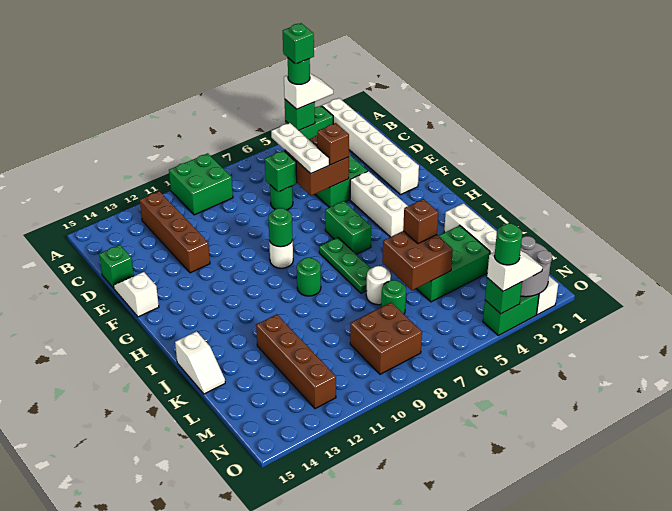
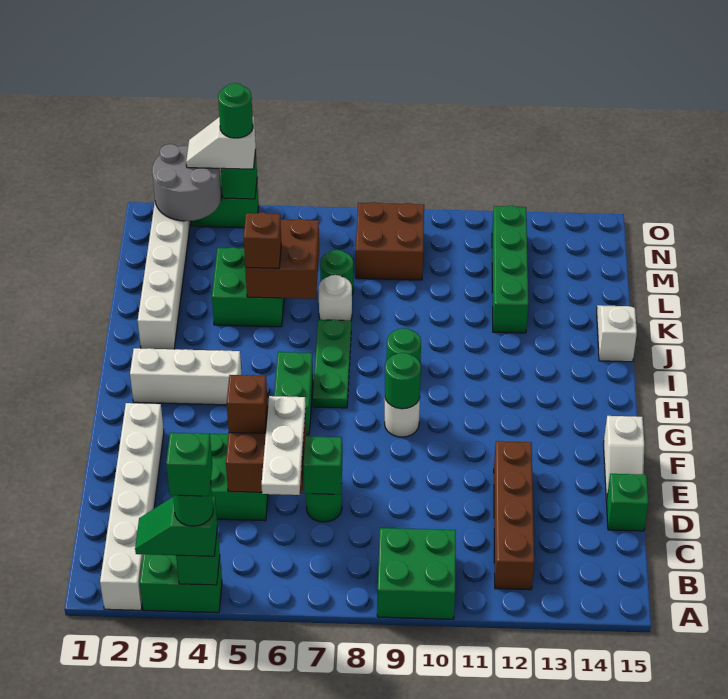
white 1x2 slope [284,74,333,109] -> green 1x2 slope [135,496,217,556]
white 1x3 brick [350,171,408,237] -> white 1x3 brick turned to [130,348,242,405]
green 2x3 brick [416,225,490,302] -> green 2x2 brick [212,247,284,327]
brown 1x4 brick [256,315,336,409] -> green 1x4 brick [492,206,528,333]

